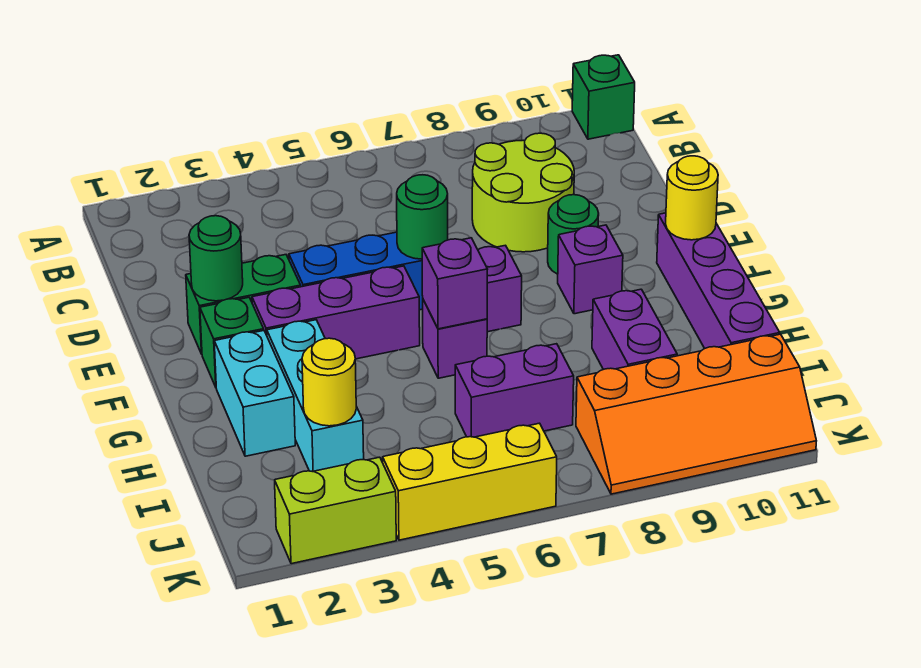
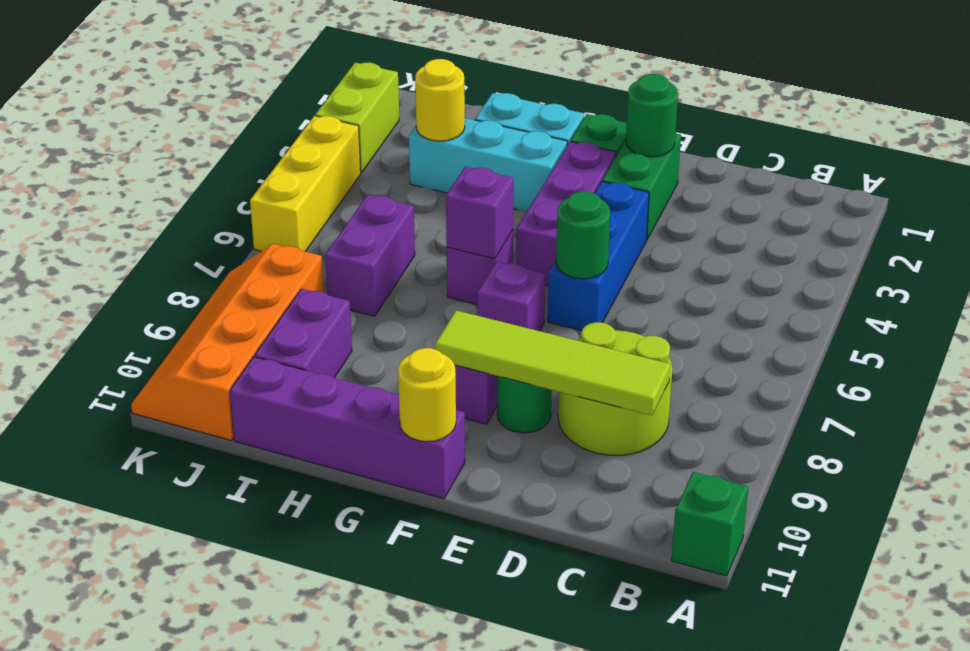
none -> lime 1x4 tile [435,310,670,415]
purple 1x2 brick [592,289,677,370] -> purple 1x2 brick turned to [255,289,352,378]

